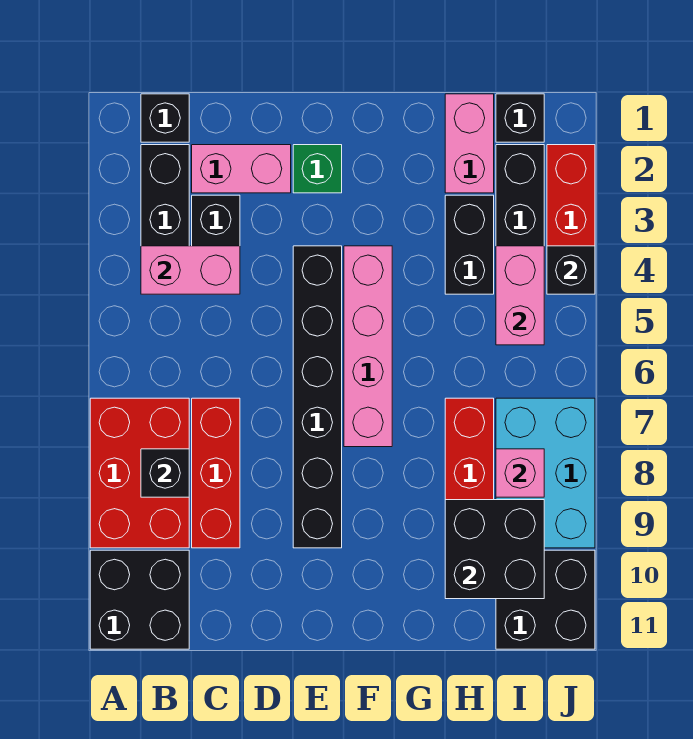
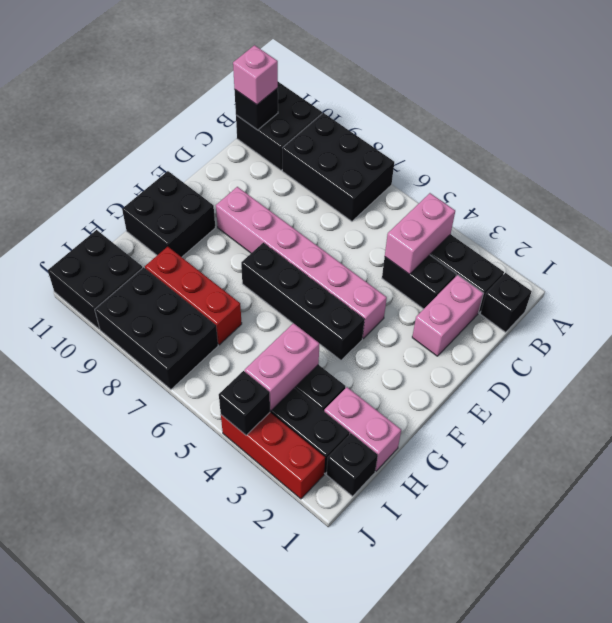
red 2x3 brick [90,398,189,548] -> black 2x3 brick [282,113,394,221]
black 1x1 brick [141,449,189,497] -> black 1x1 brick moved to [235,88,278,130]
red 1x3 brick [192,398,240,548] -> none
green 1x1 brick [293,145,342,193] -> none
black 1x6 brick [293,246,342,548] -> pink 1x6 brick [216,187,387,338]
pink 1x4 brick [344,246,392,447] -> black 1x4 brick [241,243,365,360]
black 2x2 brick [445,500,544,599] -> black 2x2 brick moved to [122,171,215,257]
pink 1x2 brick [496,246,544,345] -> pink 1x2 brick turned to [245,323,319,410]
cyan 2x3 brick [496,398,595,548] -> black 2x3 brick [95,267,218,389]
pink 1x1 brick [496,449,544,497] -> pink 1x1 brick moved to [233,45,278,105]

